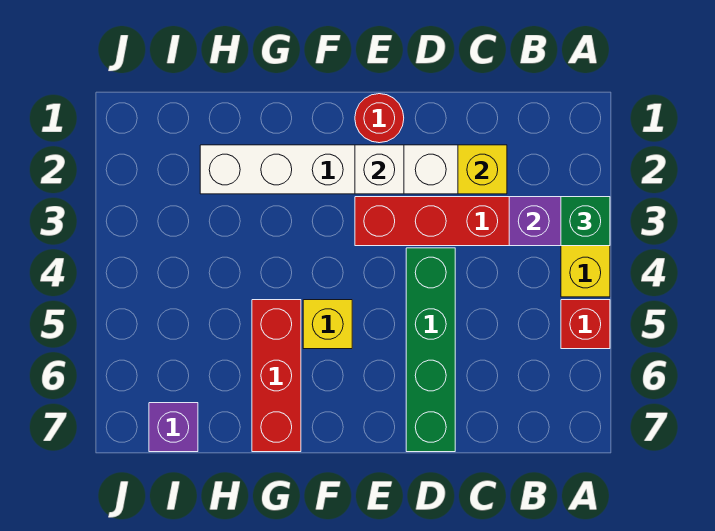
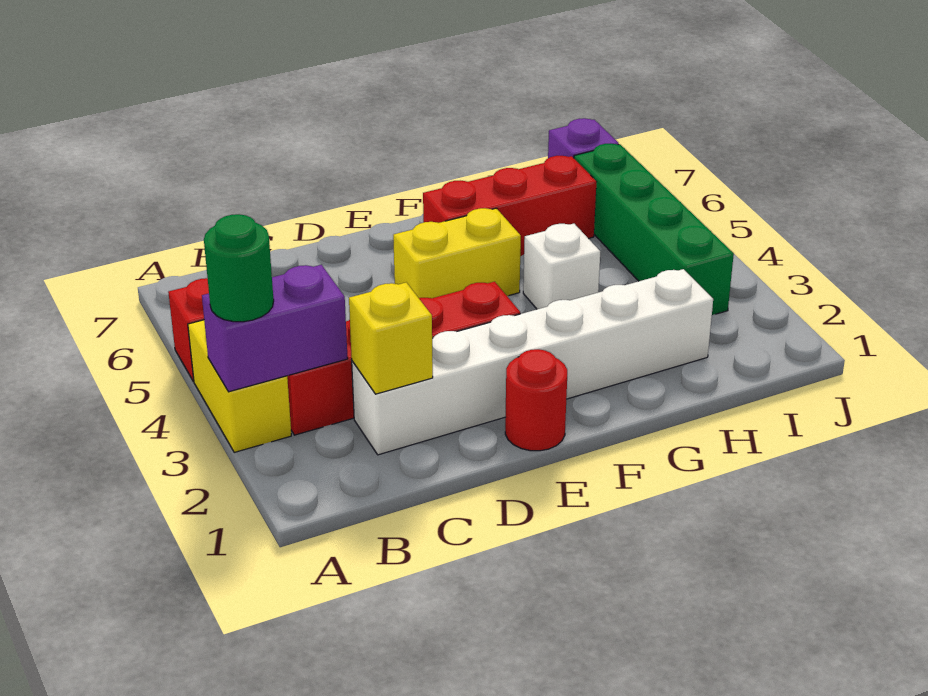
green 1x1 brick [561,197,610,246] -> green 1x1 round brick [204,214,274,322]
green 1x4 brick [406,248,455,452] -> green 1x4 brick moved to [574,144,734,315]
white 1x1 brick [355,145,404,194] -> white 1x1 brick moved to [523,224,600,309]
yellow 1x1 brick [303,300,352,349] -> yellow 1x2 brick [393,208,521,298]
red 1x3 brick [252,300,301,452] -> red 1x3 brick turned to [423,156,597,256]

